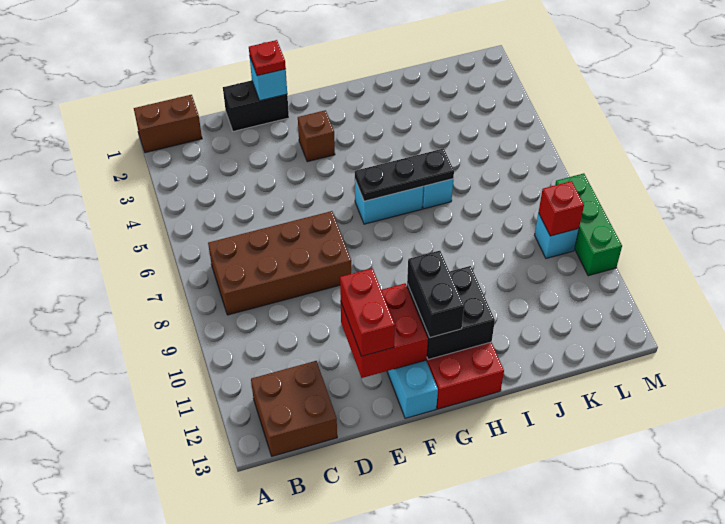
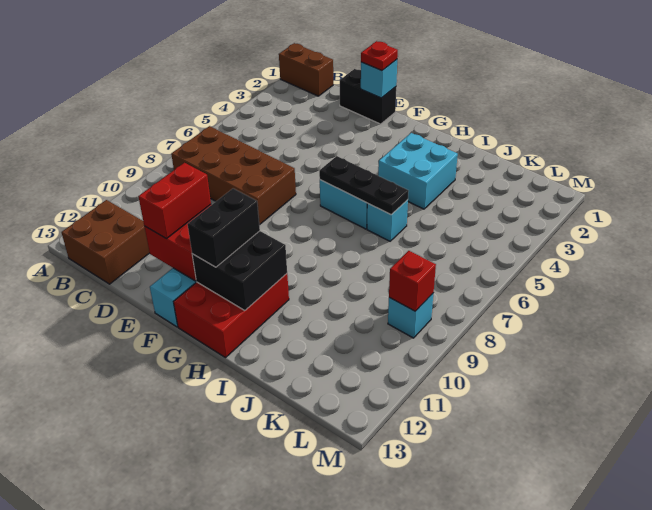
brown 1x1 brick [298,110,335,162] -> none
none -> cyan 2x2 brick [378,133,458,209]
green 1x3 brick [555,173,622,276] -> none

